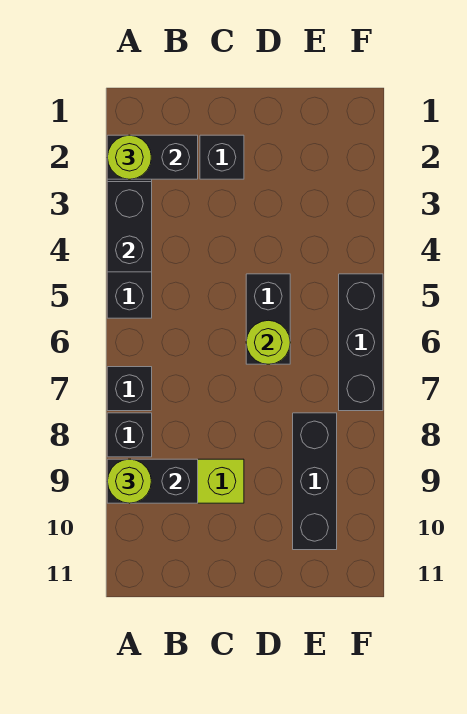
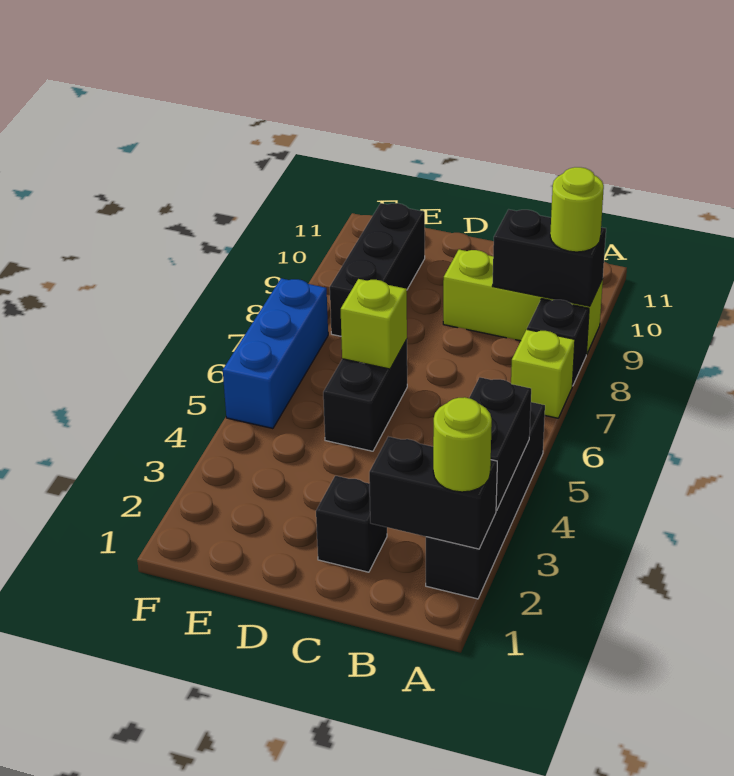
black 1x1 brick [107,367,152,411] -> lime 1x1 brick [511,329,575,418]
lime 1x1 round brick [246,320,290,364] -> lime 1x1 brick [341,279,407,369]
black 1x3 brick [339,274,383,411] -> blue 1x3 brick [223,278,328,429]

